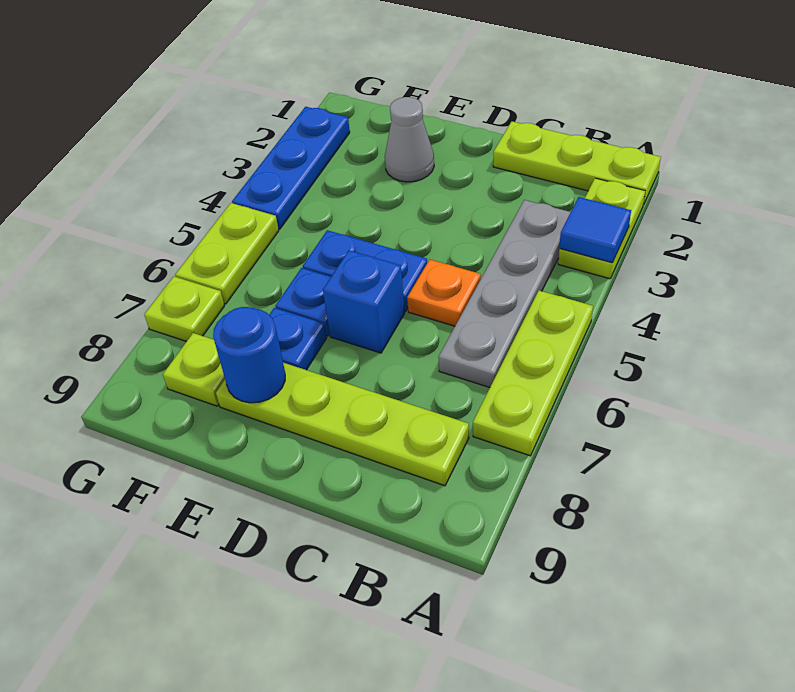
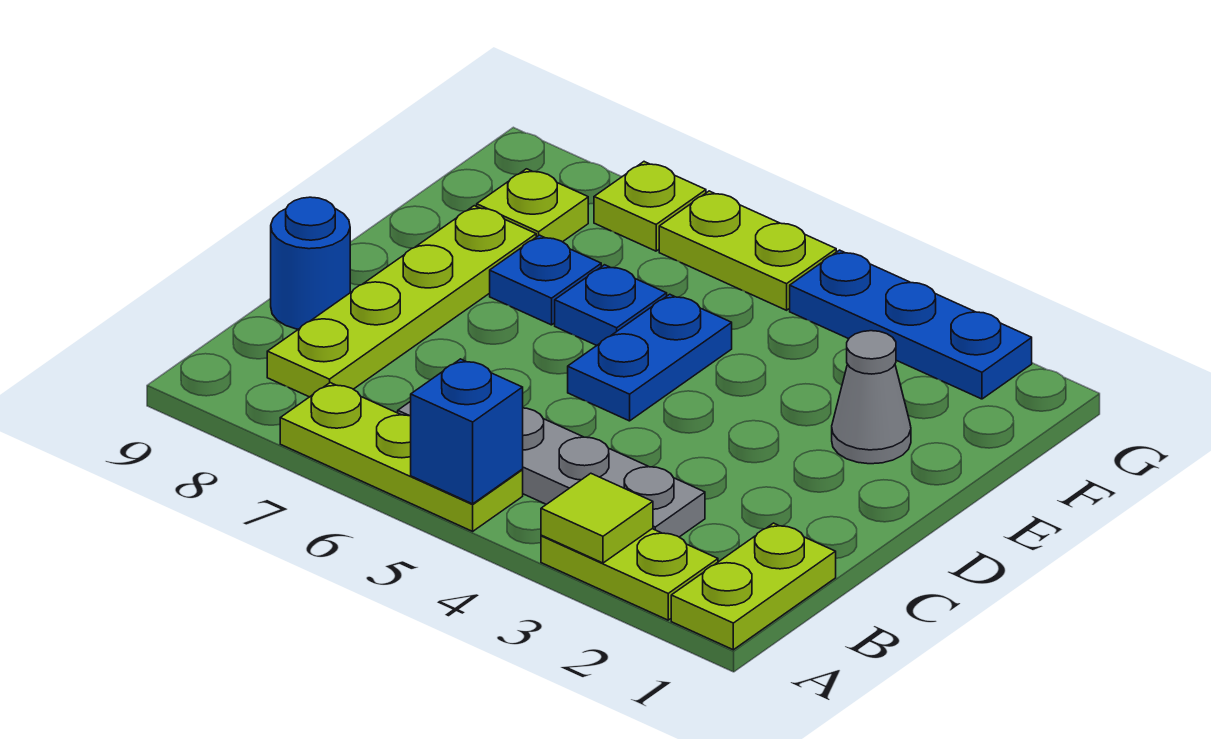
lime 1x3 plate [493,121,661,205] -> lime 1x2 plate [671,523,836,650]
blue 1x1 tile [559,197,631,263] -> lime 1x1 tile [541,473,653,563]
orange 1x1 plate [407,260,481,326] -> none
blue 1x1 brick [323,250,405,353] -> blue 1x1 brick moved to [411,359,523,504]
blue 1x1 round brick [213,307,285,403] -> blue 1x1 round brick moved to [271,197,350,329]

